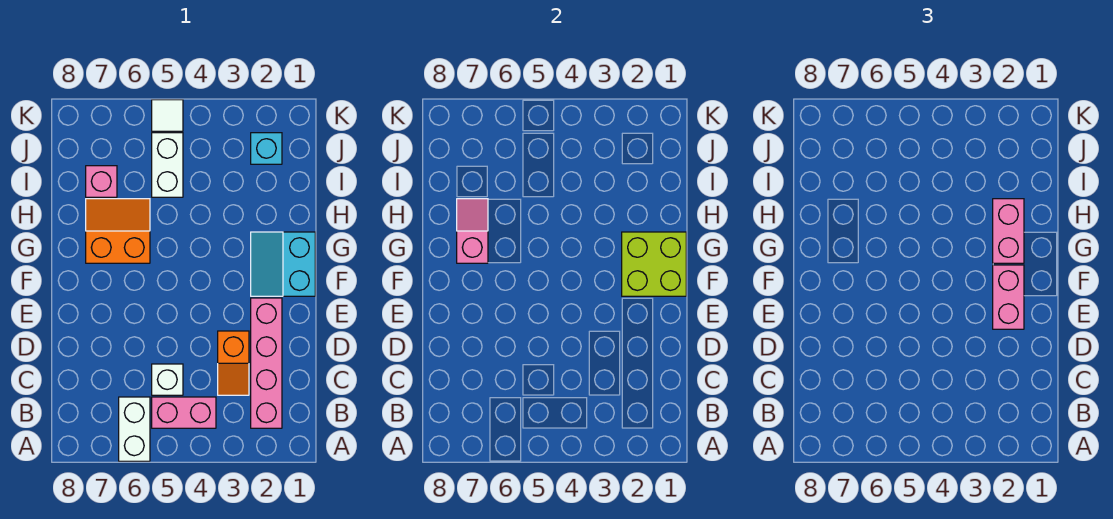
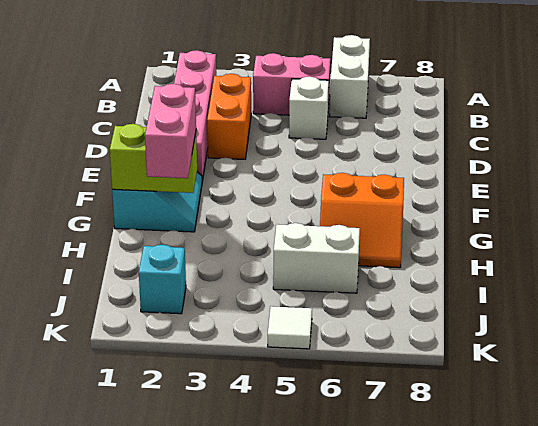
orange 1x2 slope [218,331,249,395] -> orange 1x2 brick [207,74,251,159]
pink 1x2 brick [993,265,1024,329] -> none
lime 2x2 brick [622,232,686,296] -> lime 1x2 brick [110,124,197,193]
pink 1x2 slope [457,199,488,263] -> none
white 1x2 brick [152,133,183,197] -> white 1x2 brick turned to [273,223,360,293]
pink 1x1 brick [86,166,117,197] -> none

